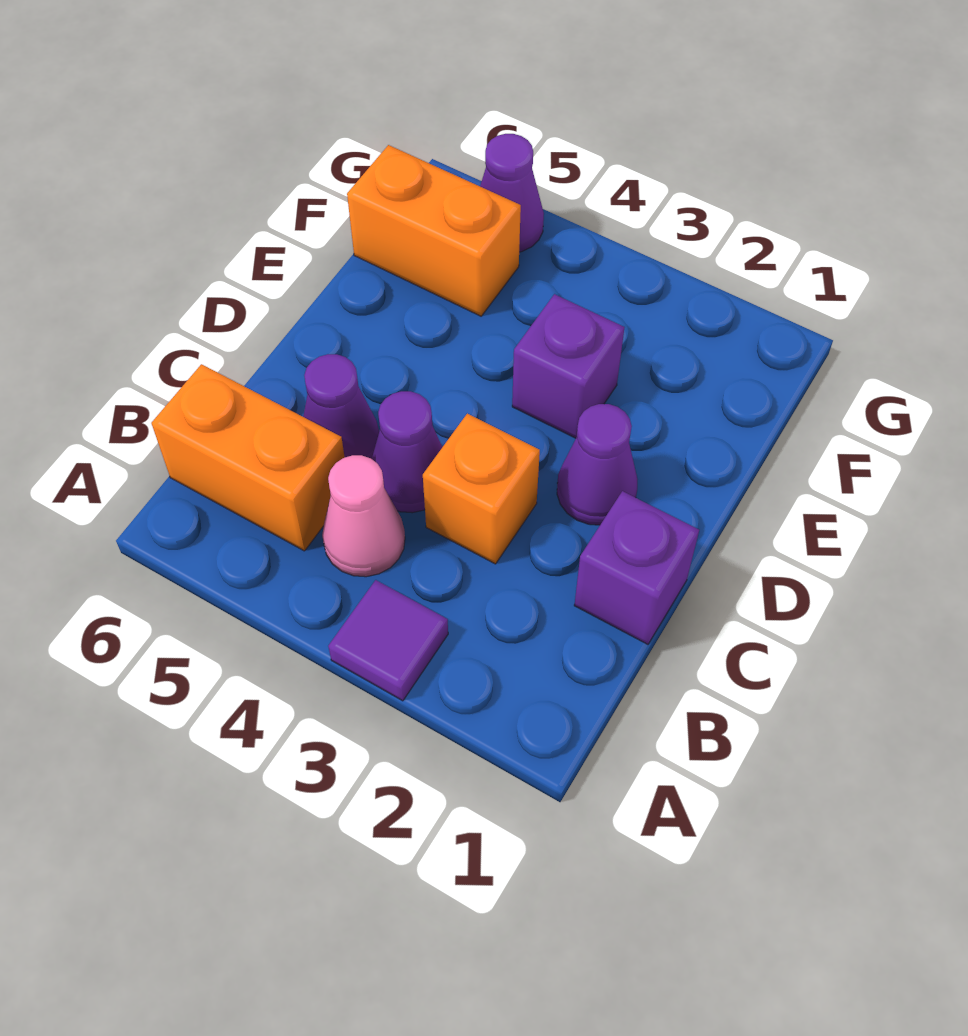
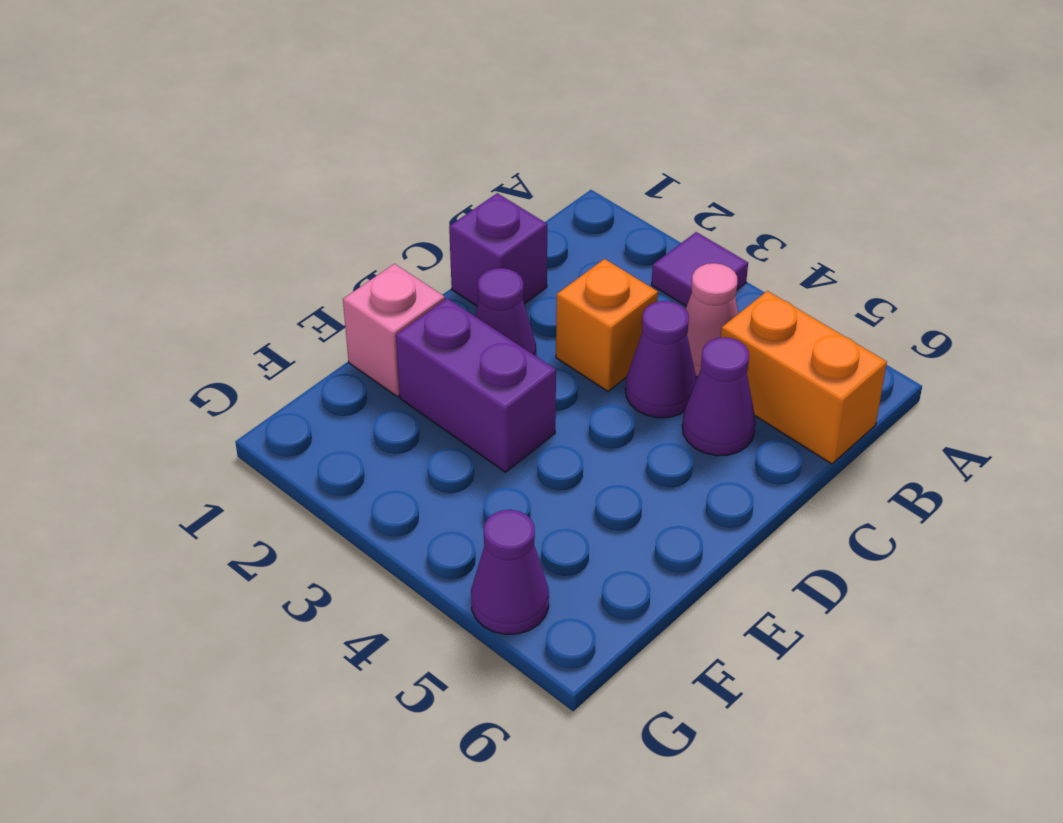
none -> pink 1x1 brick [343,264,445,397]
purple 1x1 brick [512,294,624,438] -> purple 1x2 brick [396,298,556,472]
orange 1x2 brick [347,145,521,316] -> none

